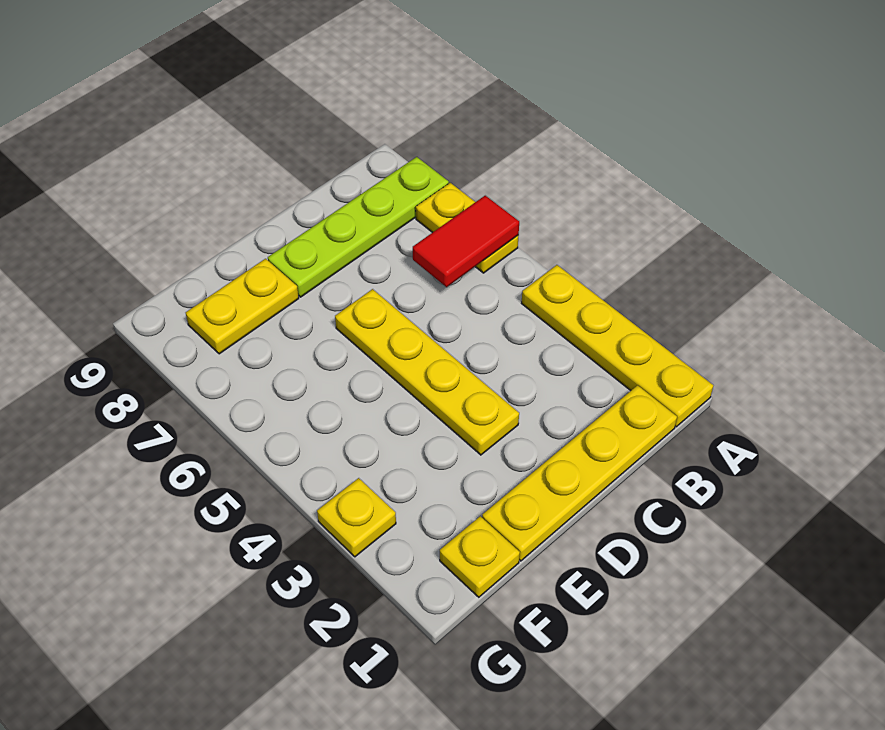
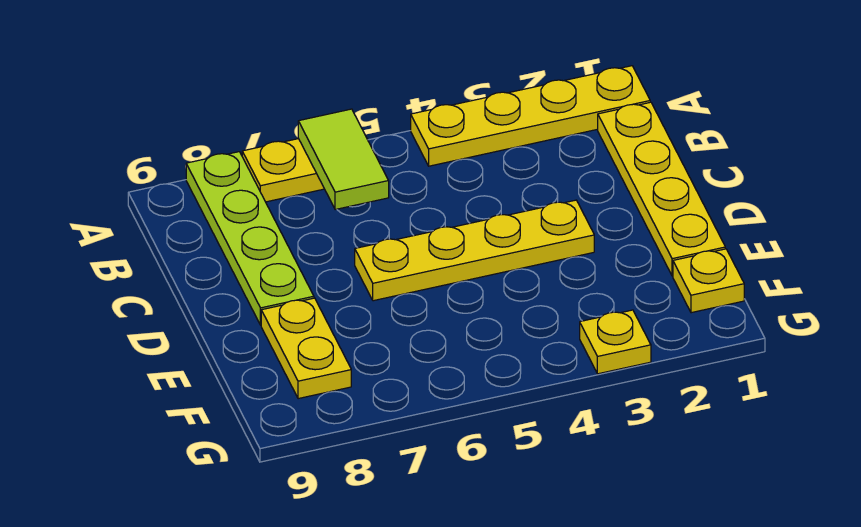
red 1x2 tile [413,196,519,287] -> lime 1x2 tile [298,109,389,210]

